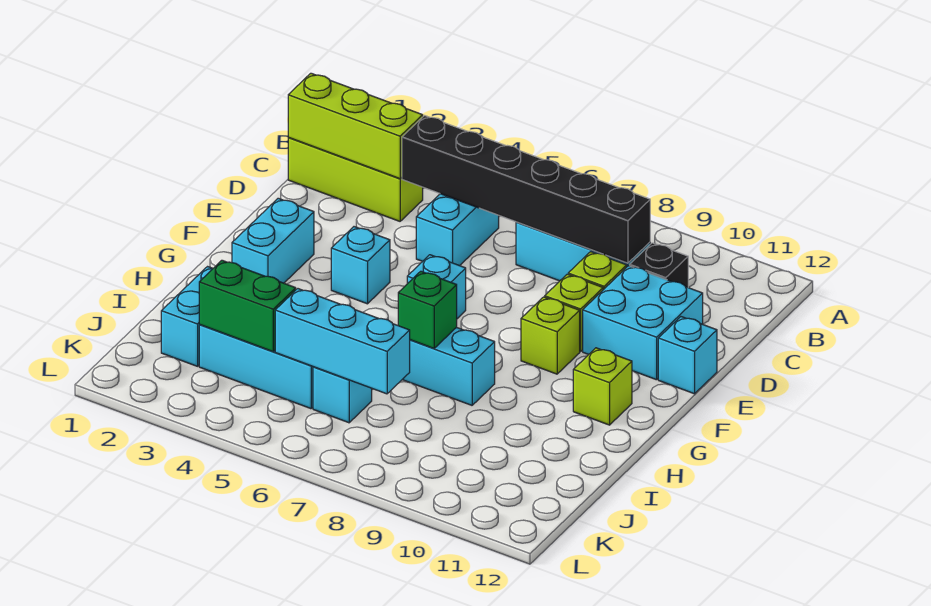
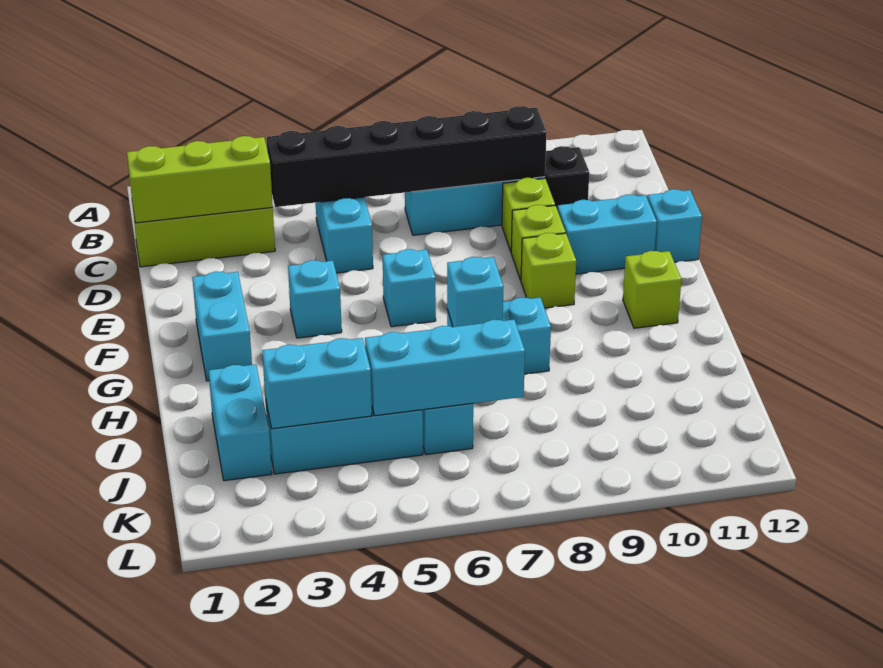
cyan 2x2 brick [583,266,703,380] -> cyan 1x2 brick [558,194,657,274]
green 1x1 brick [398,271,457,348] -> cyan 1x1 brick [447,257,504,327]
green 1x2 brick [199,260,296,351] -> cyan 1x2 brick [262,338,372,429]

